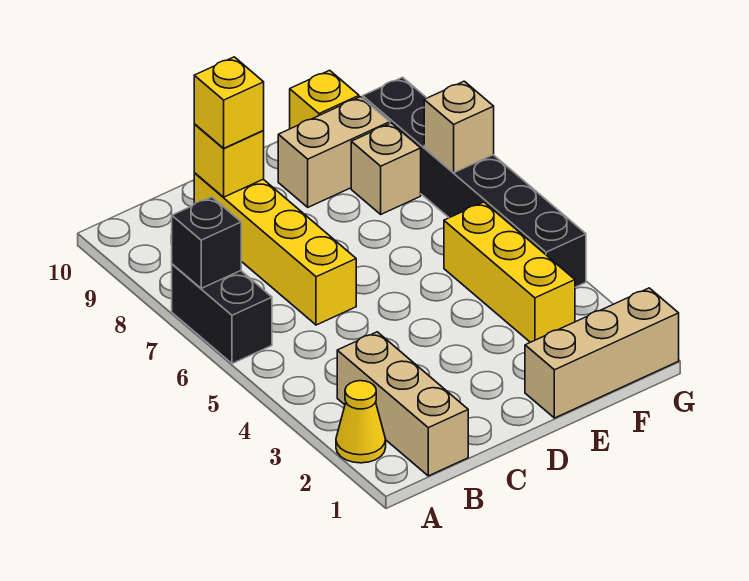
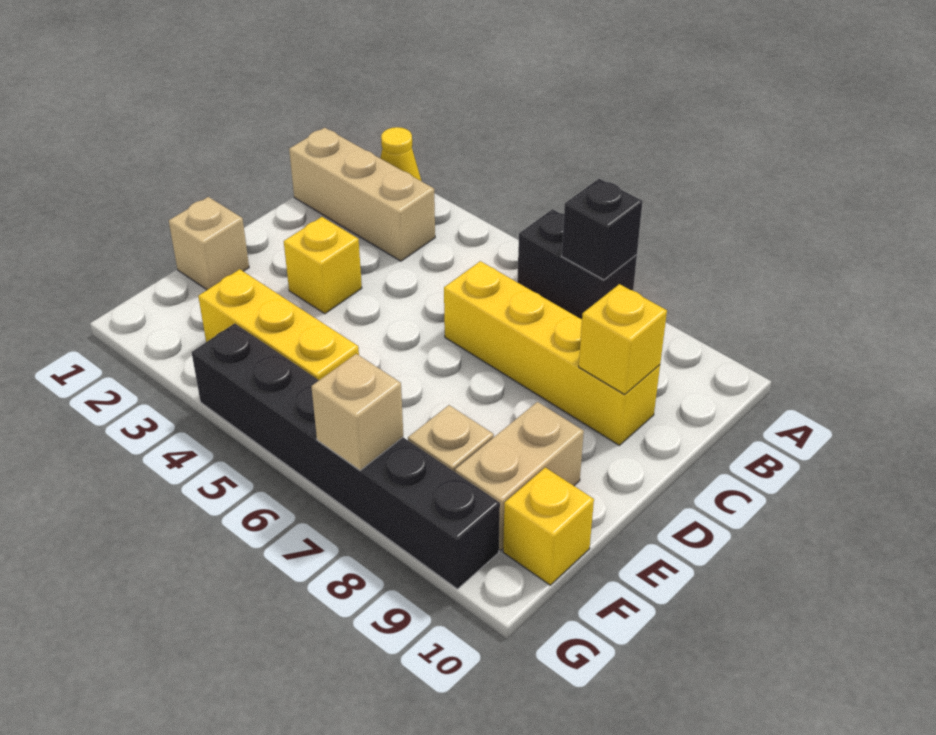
yellow 1x1 brick [194,57,264,148] -> yellow 1x1 brick moved to [284,217,362,314]
tan 1x3 brick [525,288,679,418] -> tan 1x1 brick [169,197,249,290]

